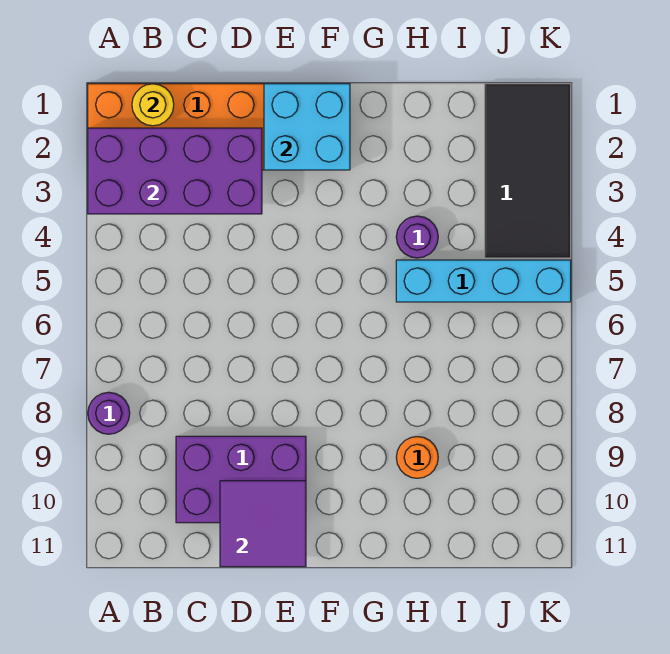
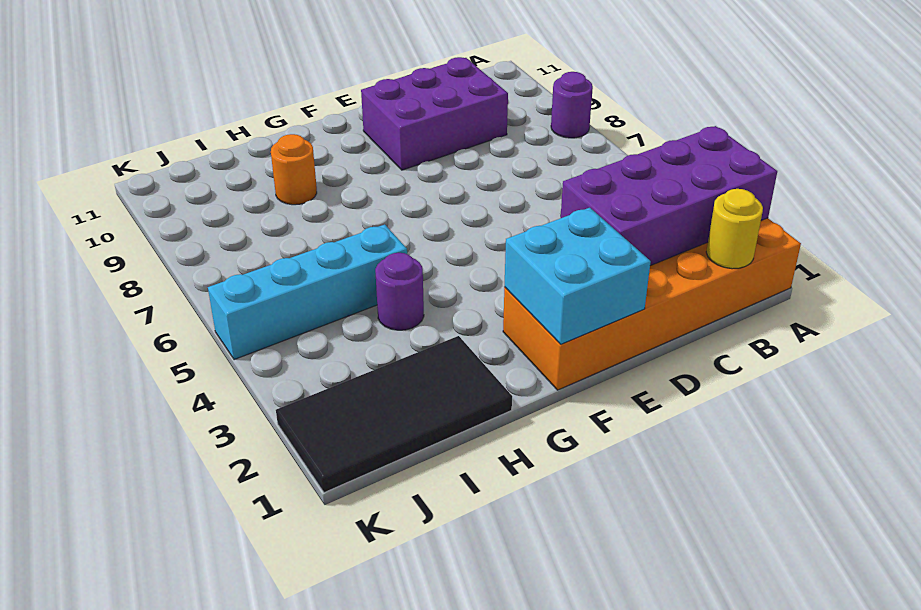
purple 2x2 tile [220,481,306,567] -> none
black 2x4 tile [485,84,571,258] -> black 2x4 tile turned to [276,336,512,493]

